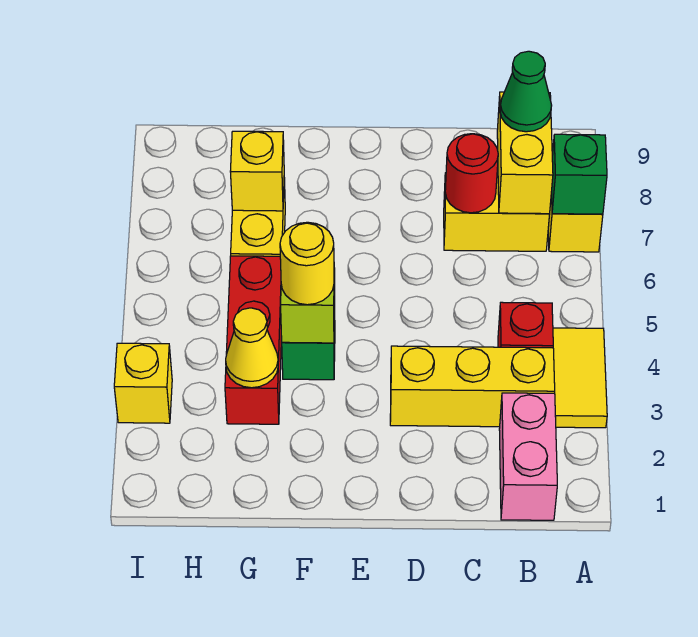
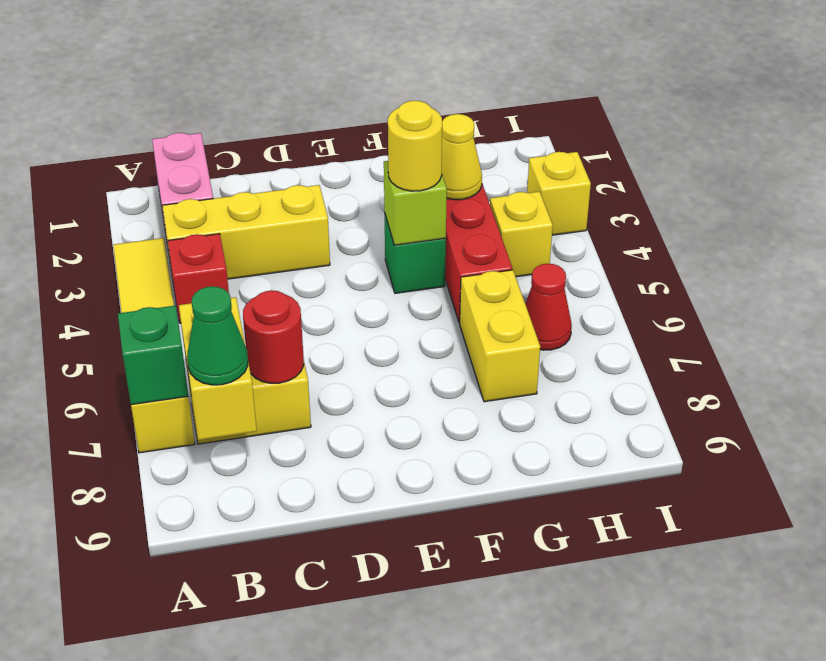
yellow 1x1 brick [230,131,284,211] -> yellow 1x1 brick moved to [490,192,553,277]
none -> red 1x1 cone [525,264,572,350]

